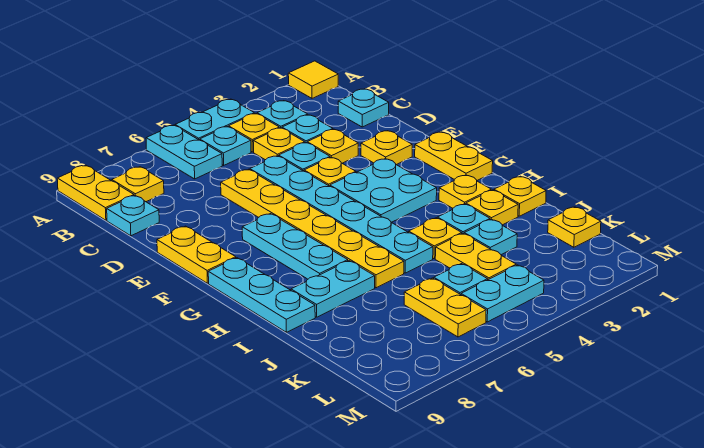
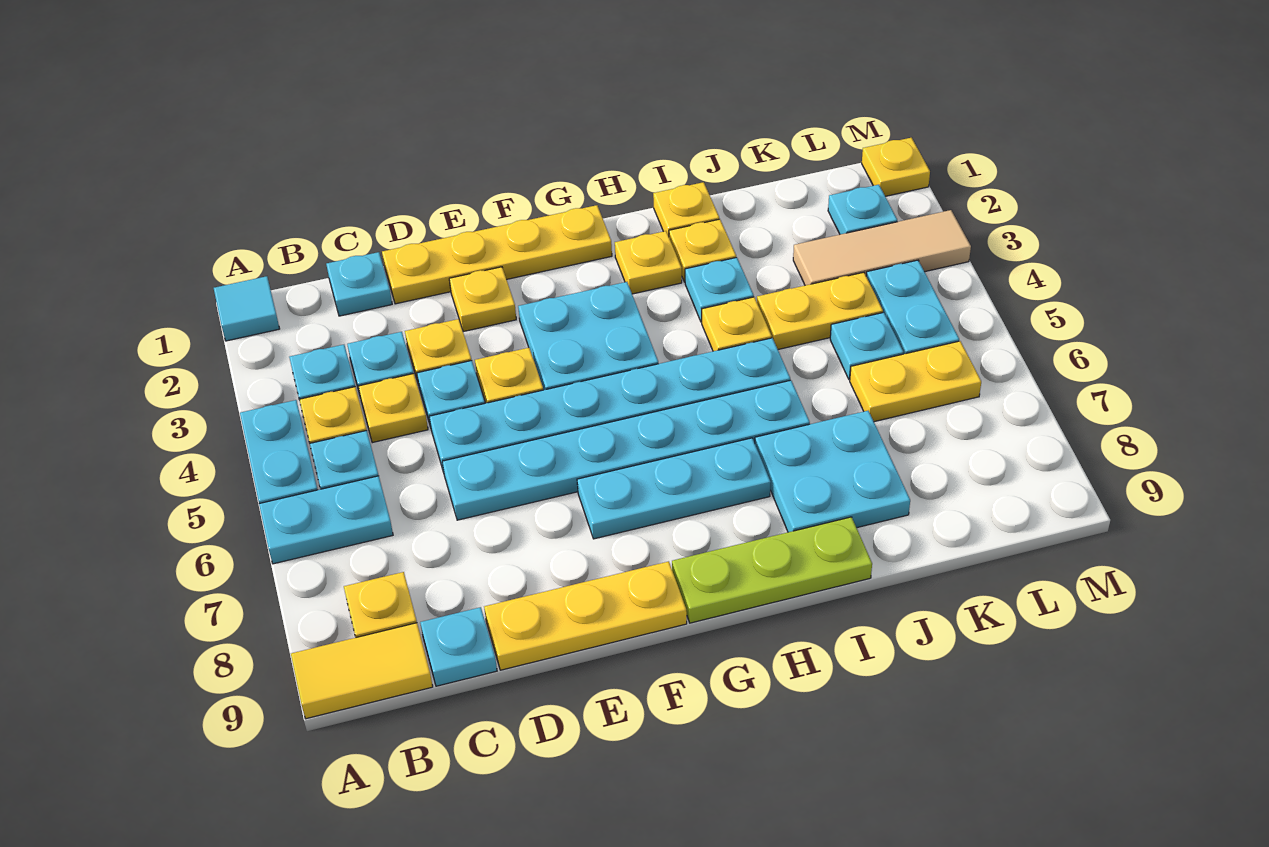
yellow 1x1 tile [288,61,338,98] -> cyan 1x1 tile [214,276,280,341]
yellow 1x2 plate [57,165,134,220] -> yellow 1x2 tile [291,623,433,719]
yellow 1x6 plate [221,169,404,288] -> cyan 1x6 plate [442,380,810,520]
yellow 1x2 plate [157,226,236,283] -> yellow 1x3 plate [484,561,687,670]
yellow 1x2 plate [415,132,493,180] -> yellow 1x4 plate [382,205,612,304]
cyan 1x3 plate [208,258,315,332] -> lime 1x3 plate [672,517,872,623]
cyan 1x2 plate [291,261,375,317] -> cyan 2x2 plate [755,411,910,532]
cyan 1x1 plate [464,219,517,255] -> cyan 1x1 plate moved to [828,185,897,234]
yellow 1x1 plate [548,207,601,247] -> yellow 1x1 plate moved to [862,138,930,196]
none -> tan 1x3 tile [793,210,971,285]

